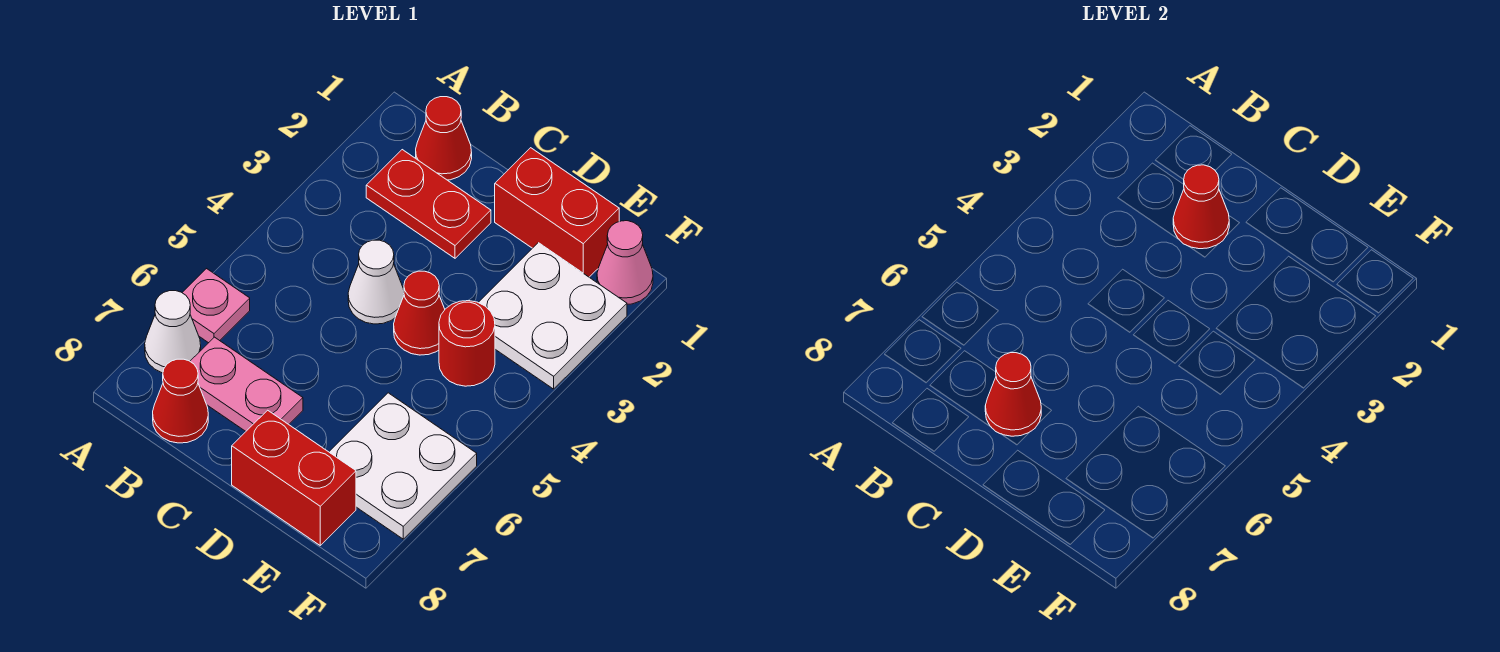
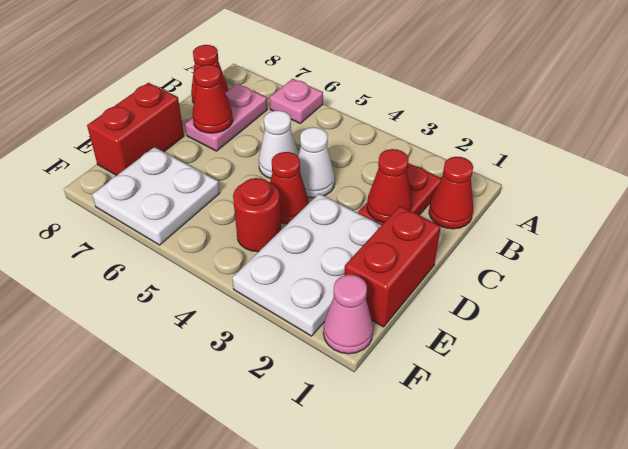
white 1x1 cone [145,291,201,373] -> white 1x1 cone moved to [259,110,299,178]
white 2x2 plate [478,243,627,389] -> white 2x3 plate [232,194,382,336]

